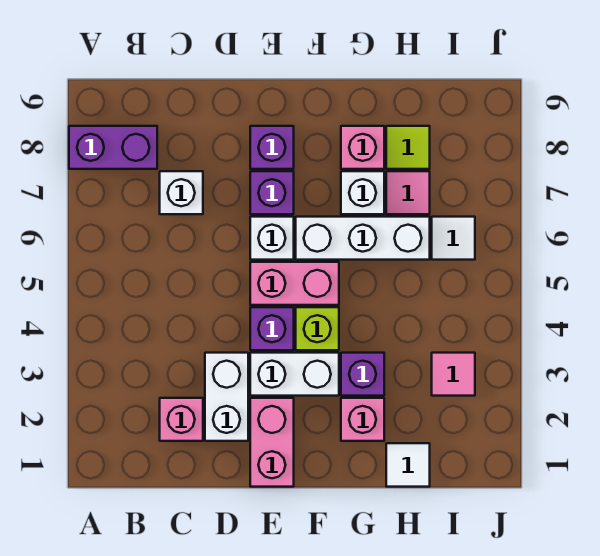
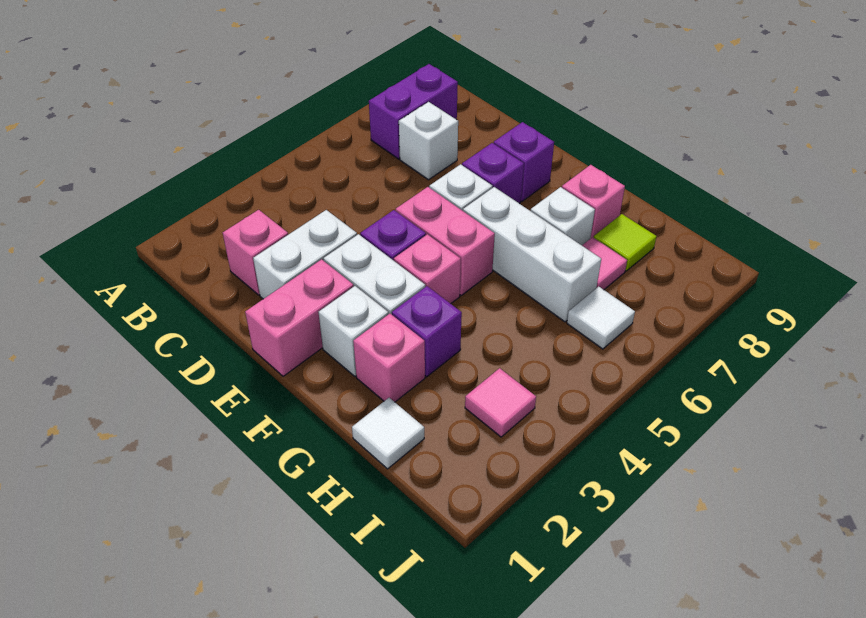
purple 1x2 brick [69,126,157,169] -> purple 1x2 brick turned to [369,64,458,159]
none -> white 1x1 brick [319,286,388,376]
lime 1x1 brick [296,307,339,350] -> pink 1x1 brick [394,234,461,304]

